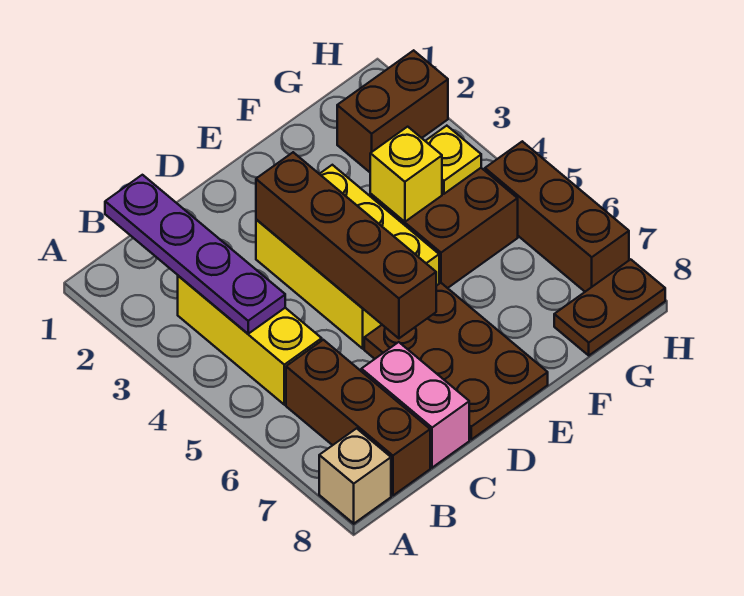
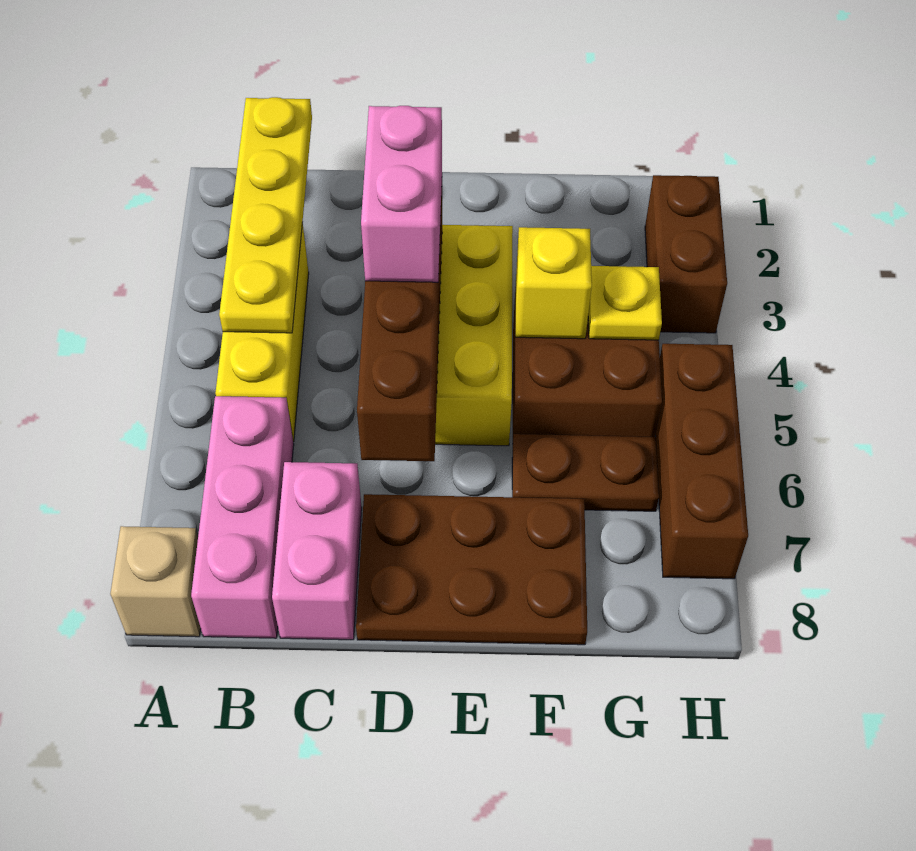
purple 1x4 plate [105,175,285,334] -> yellow 1x4 plate [219,97,312,333]
brown 1x3 brick [286,340,430,496] -> pink 1x3 brick [191,396,294,638]
none -> pink 1x2 brick [361,106,442,282]
brown 2x3 plate [364,283,548,439] -> brown 2x3 plate turned to [356,494,587,645]
brown 1x2 brick [337,50,448,172] -> brown 1x2 brick turned to [645,175,727,333]
brown 1x2 plate [554,259,665,355] -> brown 1x2 plate moved to [512,434,659,511]

